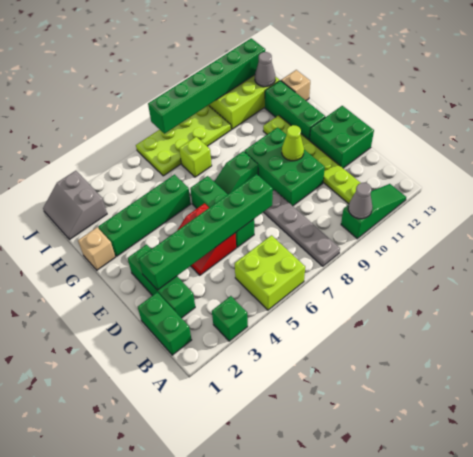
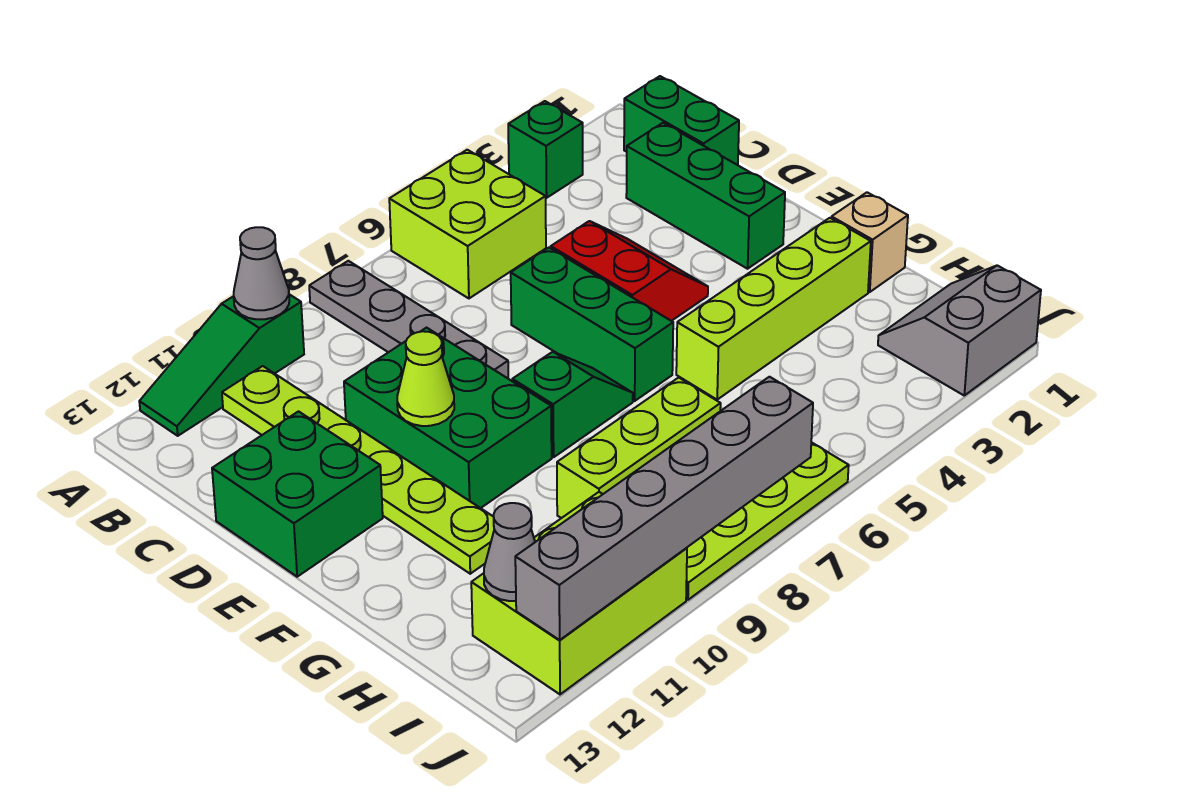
green 1x6 brick [139,174,273,290] -> none
green 1x3 brick [265,80,325,141] -> none
green 1x4 brick [98,175,191,256] -> lime 1x4 brick [676,218,871,400]
lime 1x1 brick [179,137,212,177] -> lime 1x3 brick [557,378,721,518]
tan 1x1 brick [281,70,310,100] -> none
grey 2x2 slope [43,171,107,240] -> grey 2x2 slope turned to [878,265,1041,395]
green 1x6 brick [148,38,265,134] -> grey 1x6 brick [515,377,813,640]

